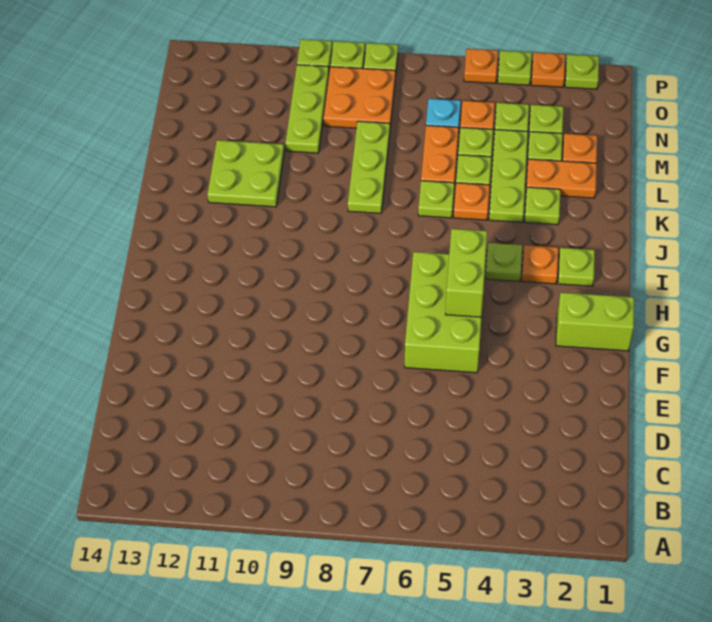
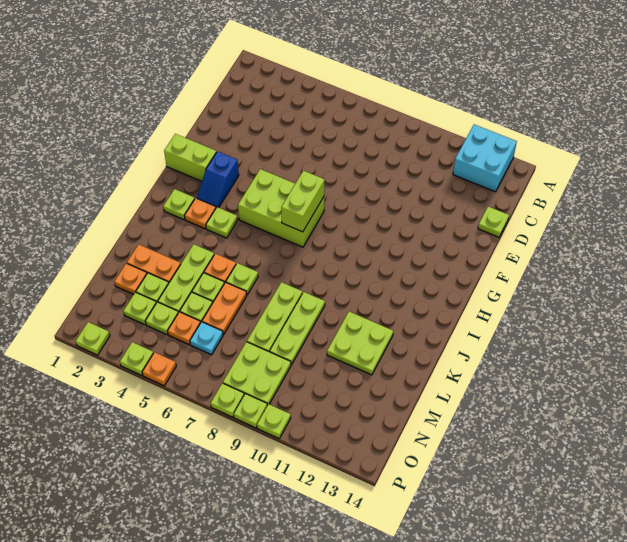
none -> cyan 2x2 brick [453,124,517,192]
lime 2x3 brick [405,252,481,373] -> lime 2x3 brick turned to [238,169,324,247]
none -> blue 1x2 slope [197,151,239,208]
lime 1x2 brick [446,229,487,317] -> lime 1x2 brick moved to [281,171,325,232]
lime 1x1 plate [525,187,560,225] -> lime 1x1 plate moved to [478,207,509,237]
lime 1x3 plate [285,65,329,153] -> lime 1x3 plate moved to [270,292,325,365]
orange 2x2 plate [323,67,395,128] -> lime 2x2 plate [223,342,291,405]
orange 1x1 plate [531,52,565,87] -> none

